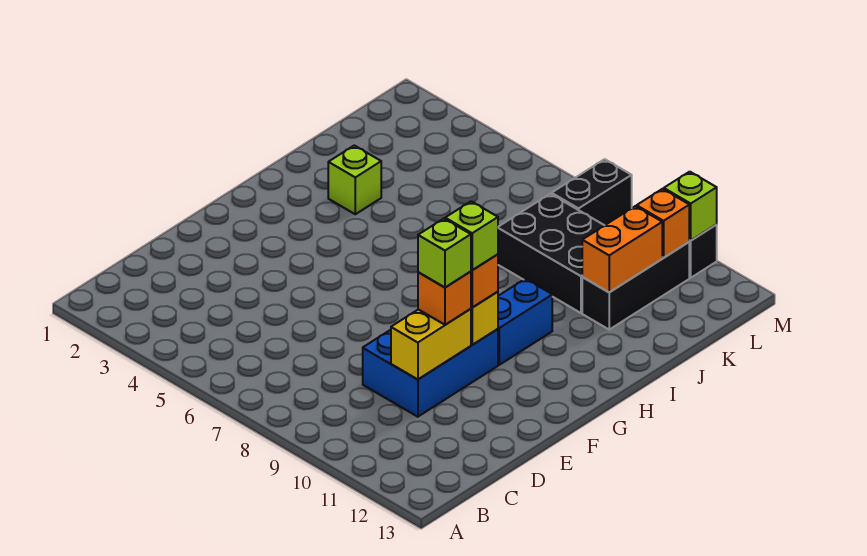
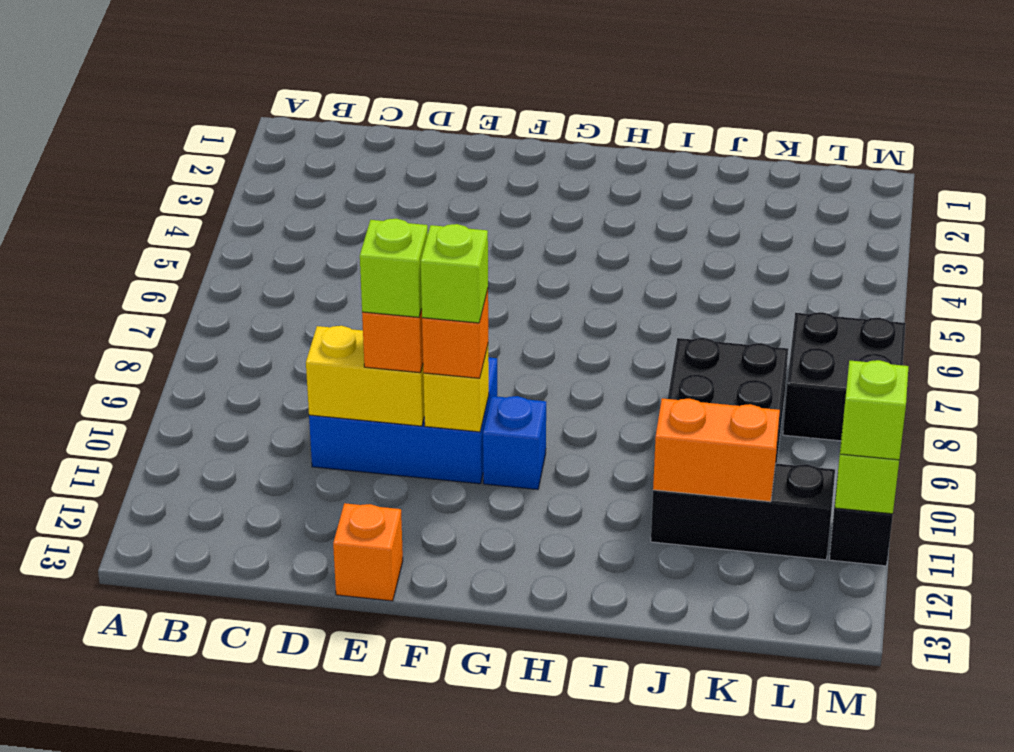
blue 1x2 brick [498,279,552,365] -> blue 1x1 brick [483,396,546,490]
lime 1x1 brick [328,145,381,214] -> lime 1x1 brick moved to [840,360,908,460]
black 1x2 brick [552,159,632,225] -> black 2x2 brick [783,312,906,441]
orange 1x1 brick [637,189,689,258] -> orange 1x1 brick moved to [333,503,403,601]

